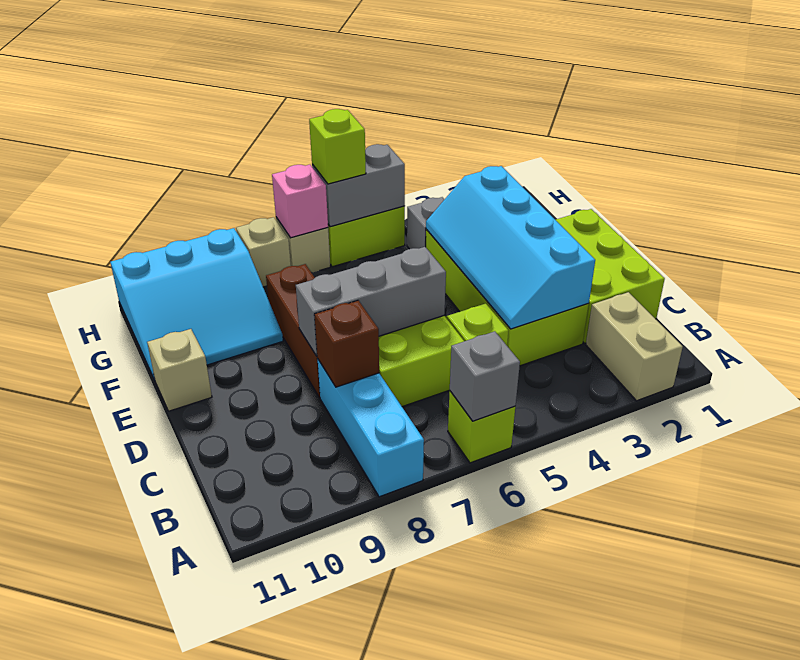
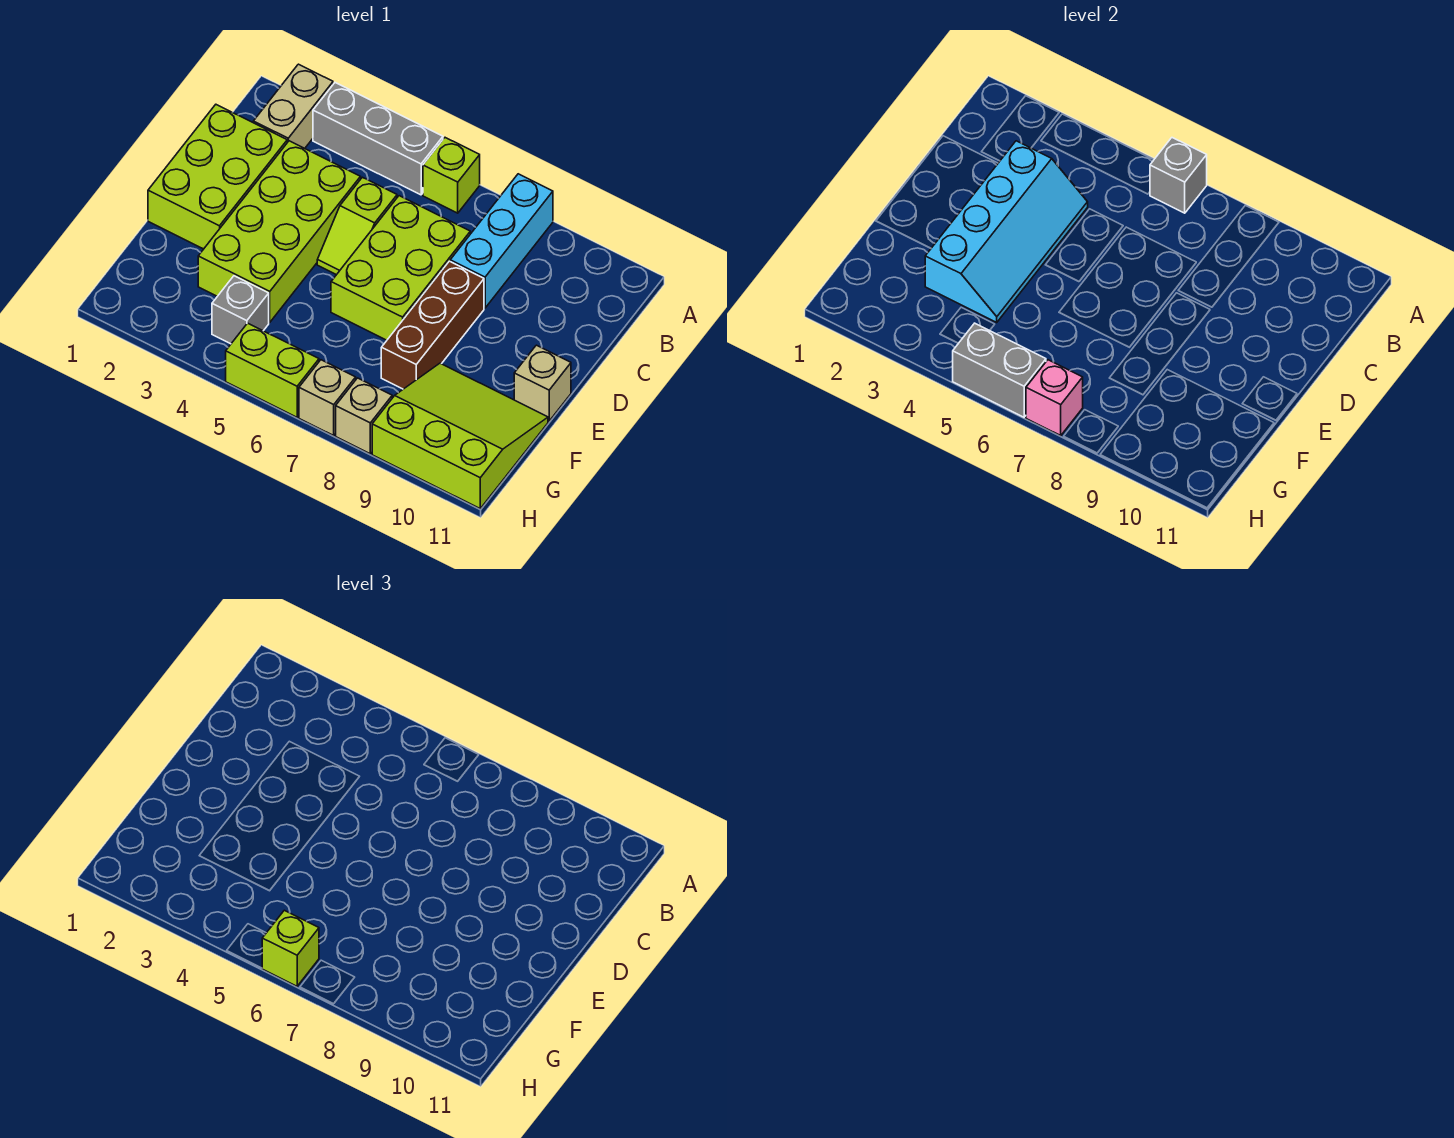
brown 1x1 brick [314,300,379,387] -> none
grey 1x3 brick [296,247,446,356] -> grey 1x3 brick moved to [313,83,443,195]
cyan 3x3 slope [110,228,283,380] -> lime 3x3 slope [372,363,548,508]

